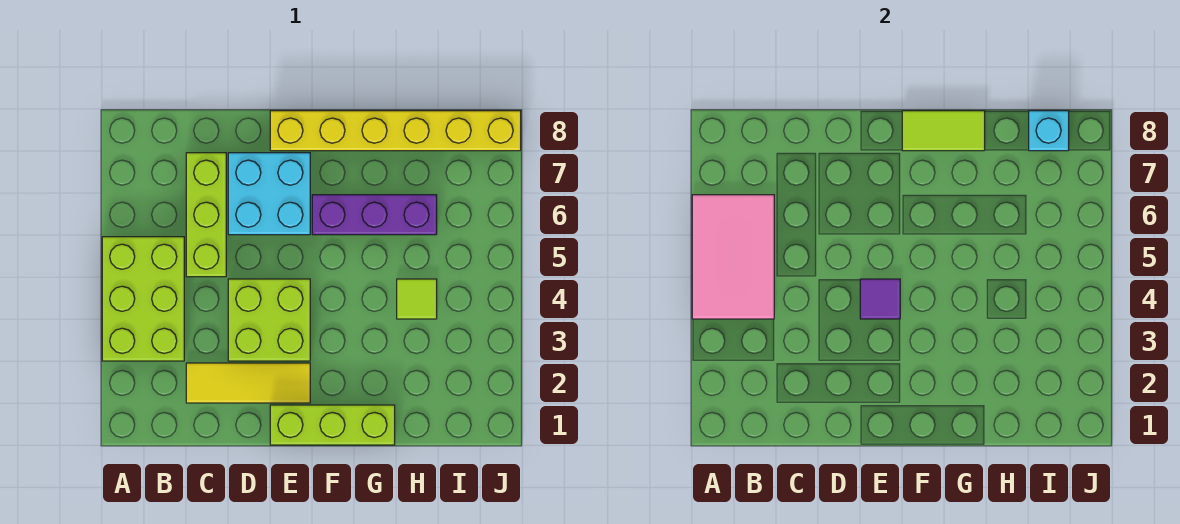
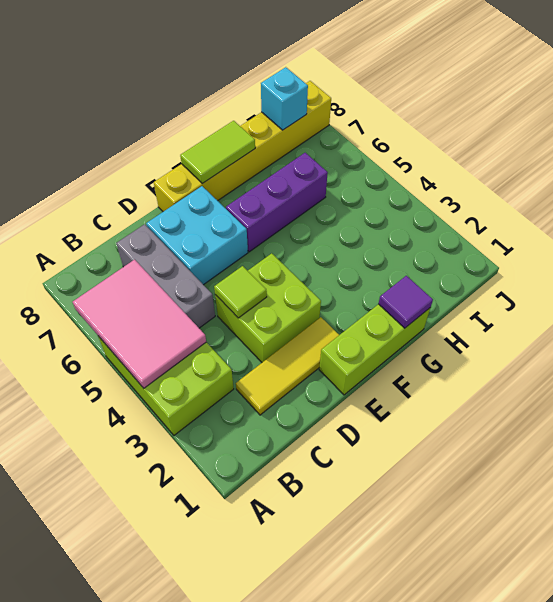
lime 1x3 brick [186,153,226,277] -> grey 1x3 brick [117,224,215,328]
purple 1x1 tile [860,279,900,319] -> purple 1x1 tile moved to [379,276,433,328]
lime 1x1 tile [397,279,437,319] -> lime 1x1 tile moved to [214,266,267,318]

